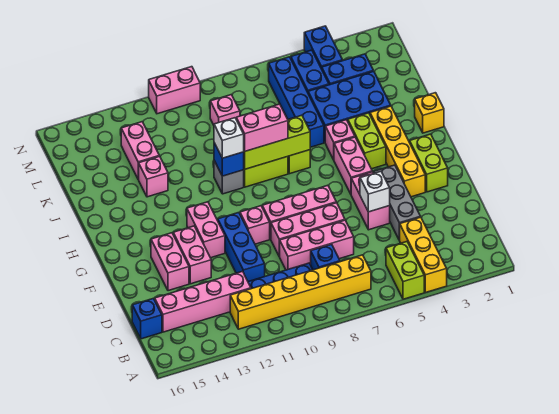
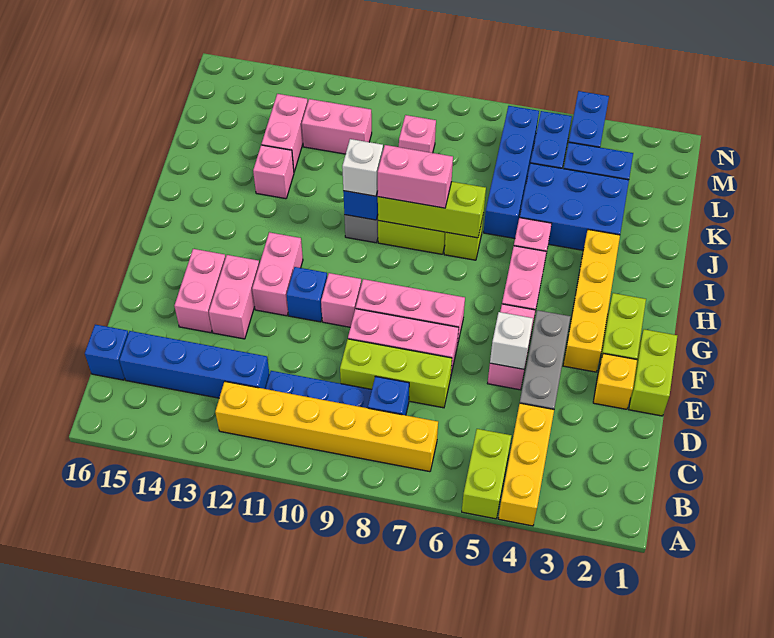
pink 1x4 brick [155,271,251,332] -> blue 1x4 brick [120,331,270,398]
pink 1x3 brick [280,220,354,270] -> lime 1x3 brick [340,339,452,408]
blue 1x3 brick [218,213,265,281] -> blue 1x1 brick [287,267,327,322]
lime 1x2 brick [348,113,386,169] -> lime 1x2 brick moved to [629,329,677,416]
yellow 1x1 brick [415,93,444,133] -> yellow 1x1 brick moved to [593,354,637,409]
pink 1x2 brick [149,67,200,114] -> pink 1x2 brick moved to [302,99,372,154]

